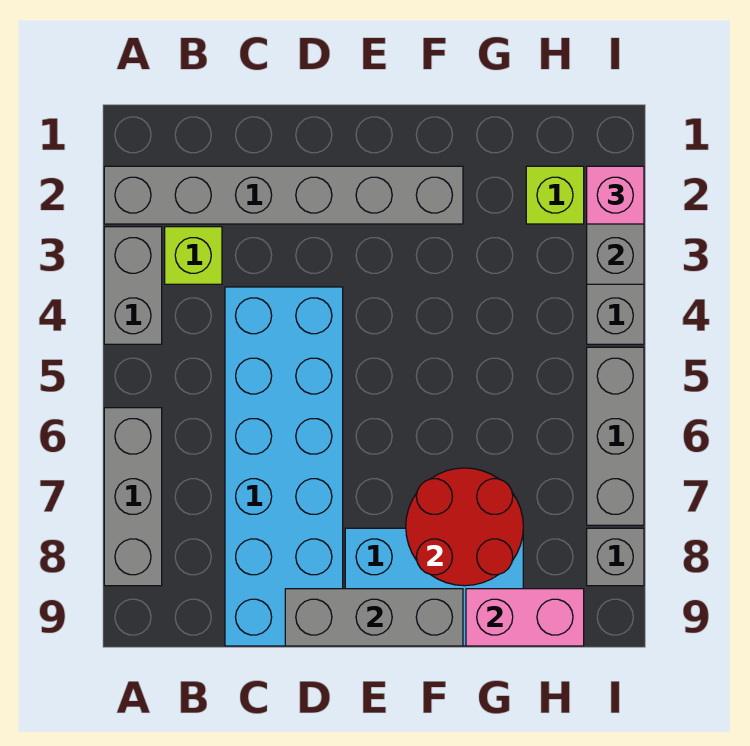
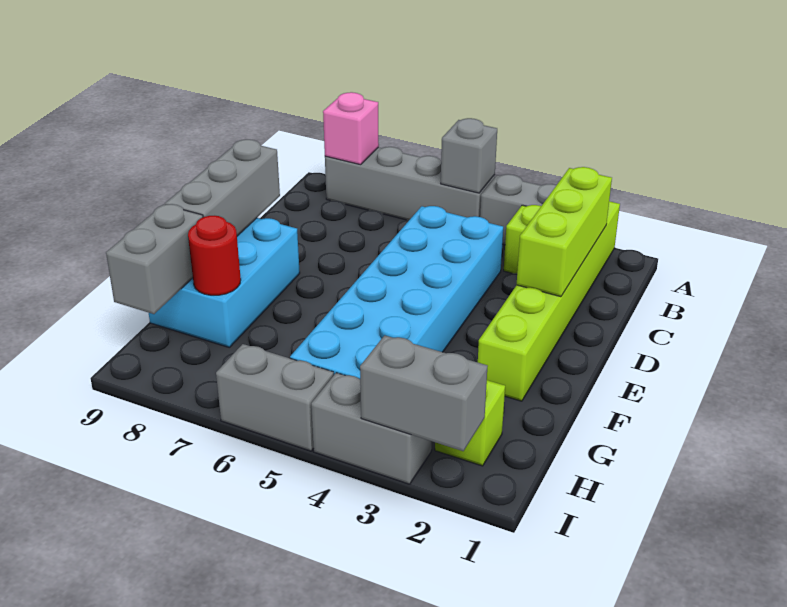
grey 1x6 brick [104,166,463,224] -> lime 1x6 brick [478,201,620,401]
grey 1x3 brick [104,408,162,586] -> grey 1x4 brick [325,147,495,220]
none -> lime 1x3 brick [517,167,612,297]
cyan 2x6 brick [225,287,343,646] -> cyan 2x6 brick turned to [290,206,503,379]
red 2x2 round brick [406,468,523,586] -> red 1x1 round brick [188,216,241,295]
pink 1x2 brick [466,589,584,646] -> grey 1x2 brick [106,204,203,314]
pink 1x1 brick [587,166,644,224] -> pink 1x1 brick moved to [323,92,379,165]
grey 1x3 brick [587,347,644,525] -> grey 1x2 brick [216,344,334,451]
grey 1x1 brick [587,528,644,586] -> grey 1x1 brick moved to [441,118,497,193]

